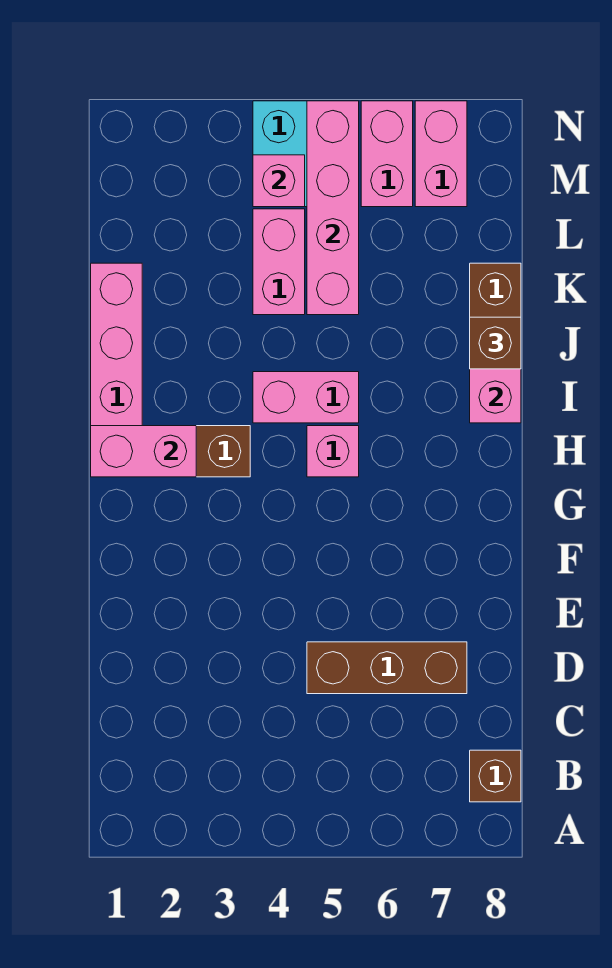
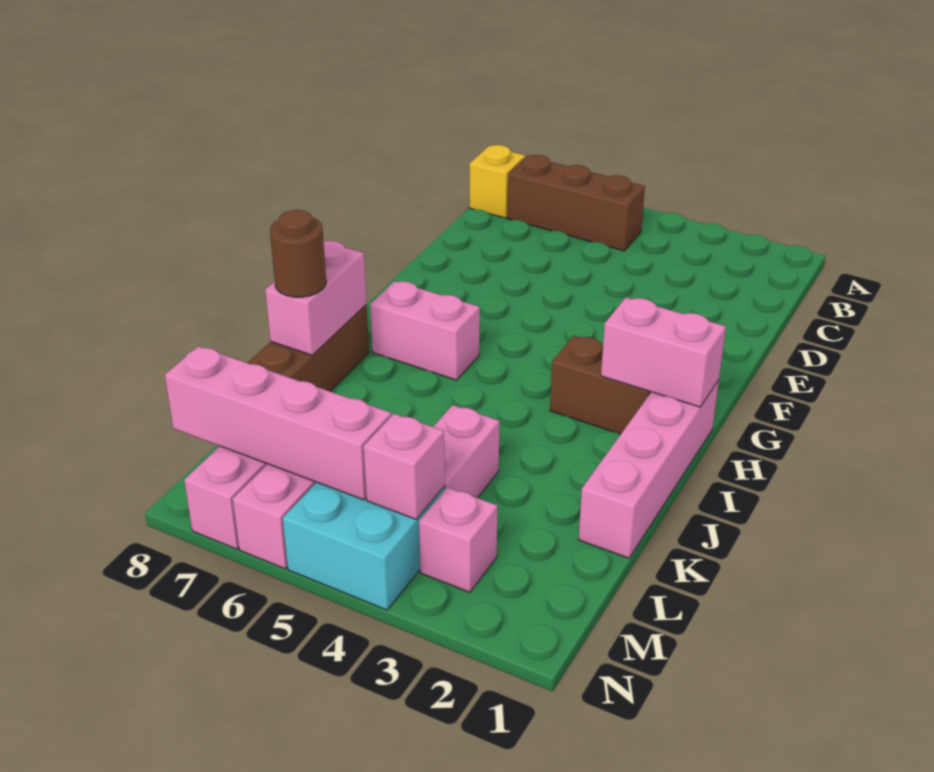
brown 1x1 brick [470,750,521,802] -> yellow 1x1 brick [469,145,525,218]
brown 1x3 brick [307,642,467,694] -> brown 1x3 brick moved to [507,155,645,251]
pink 1x1 brick [307,426,359,477] -> pink 1x1 brick moved to [419,487,498,592]
pink 1x2 brick [253,372,359,423] -> pink 1x2 brick moved to [370,281,480,380]
brown 1x1 brick [470,317,521,369] -> brown 1x1 round brick [270,210,326,297]
pink 1x4 brick [307,101,359,315] -> pink 1x4 brick turned to [165,346,391,500]

